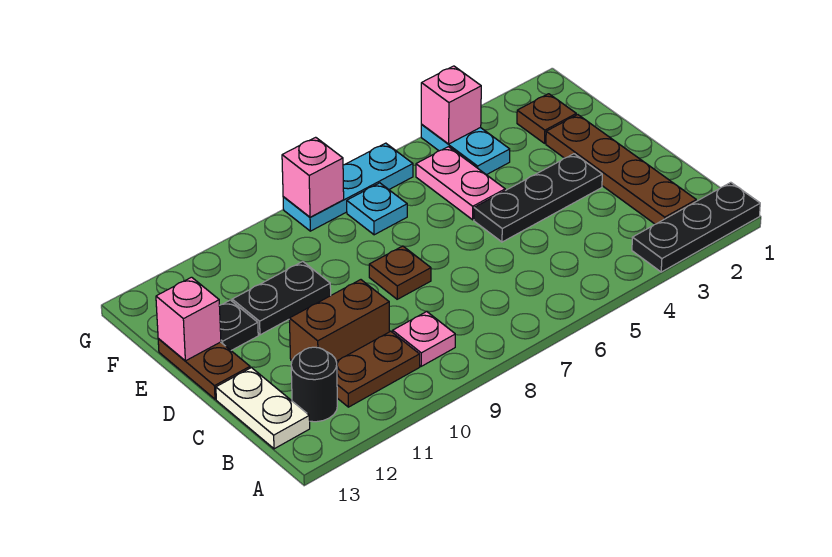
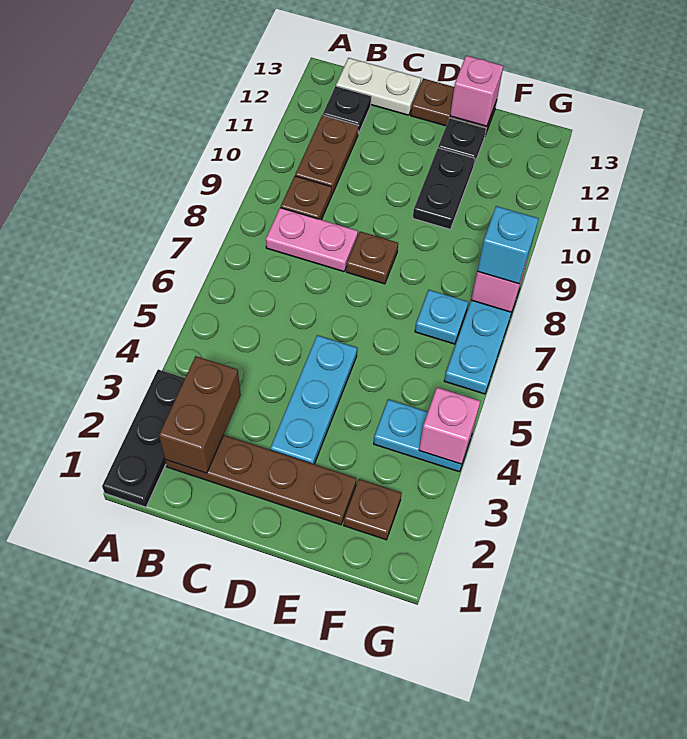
pink 1x1 plate [393,311,455,366] -> brown 1x1 plate [281,176,332,220]
black 1x1 round brick [291,347,337,422] -> black 1x1 plate [323,86,371,134]
brown 1x2 brick [289,280,389,361] -> brown 1x2 brick moved to [159,356,241,473]
black 1x3 plate [474,154,602,242] -> cyan 1x3 plate [270,335,357,464]
pink 1x2 plate [416,147,505,220] -> pink 1x2 plate moved to [266,208,358,272]
none -> cyan 1x1 brick [477,206,539,284]

